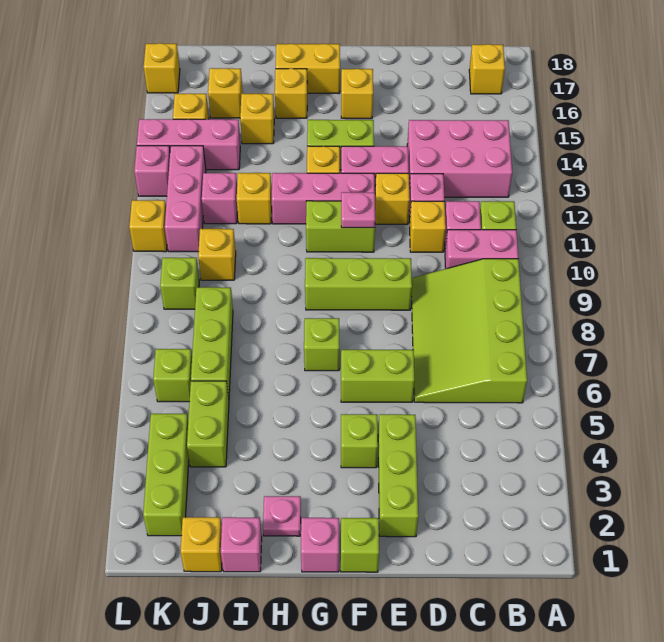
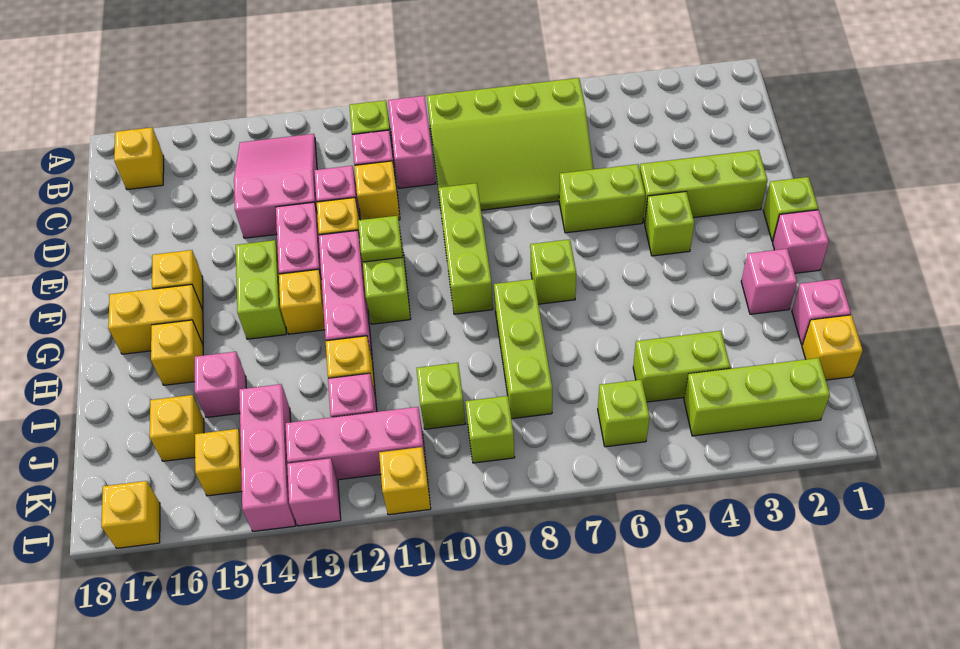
pink 2x3 brick [407,120,512,197] -> pink 2x3 slope [234,134,317,238]
lime 1x2 brick [341,350,414,402] -> lime 1x2 brick turned to [559,164,645,233]
pink 1x1 plate [341,192,375,228] -> lime 1x1 plate [358,216,403,262]
yellow 1x2 brick [276,44,340,94] -> yellow 1x2 brick turned to [108,285,203,354]
pink 1x1 plate [263,496,301,536] -> pink 1x1 brick [741,249,797,314]
yellow 1x1 brick [240,94,274,144] -> pink 1x1 brick [195,352,246,418]
lime 1x3 brick [191,287,233,399] -> lime 1x3 brick turned to [494,279,552,419]
yellow 1x1 brick [198,229,236,280] -> lime 1x1 brick [417,363,466,429]

